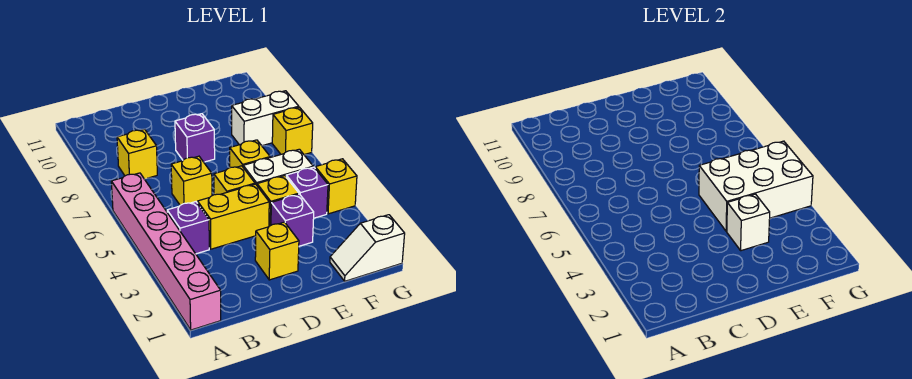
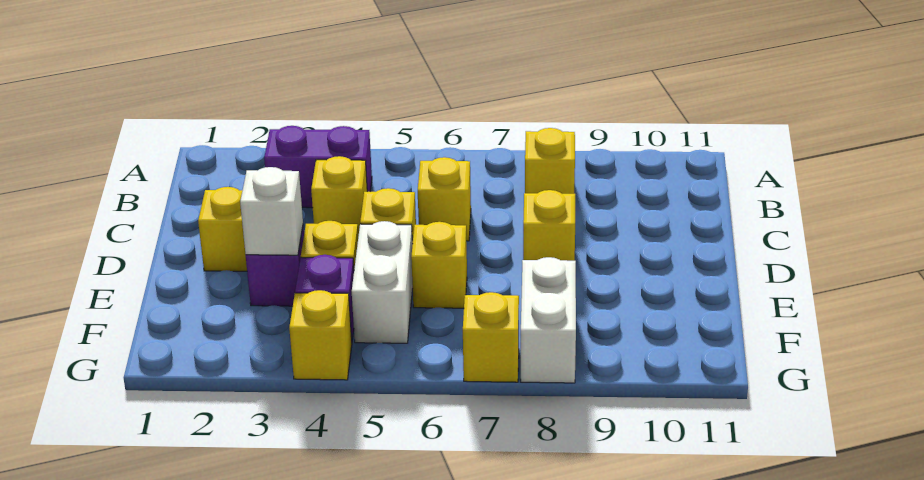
pink 1x6 brick [111,173,221,330] -> none
purple 1x1 brick [167,202,209,254] -> purple 1x2 brick [264,126,372,208]
yellow 1x2 brick [198,184,269,249] -> yellow 1x1 brick [311,156,367,236]
purple 1x1 brick [175,114,215,162] -> yellow 1x1 brick [523,190,575,261]
white 2x3 brick [699,141,813,231] -> none
white 1x2 slope [330,215,405,281] -> none

